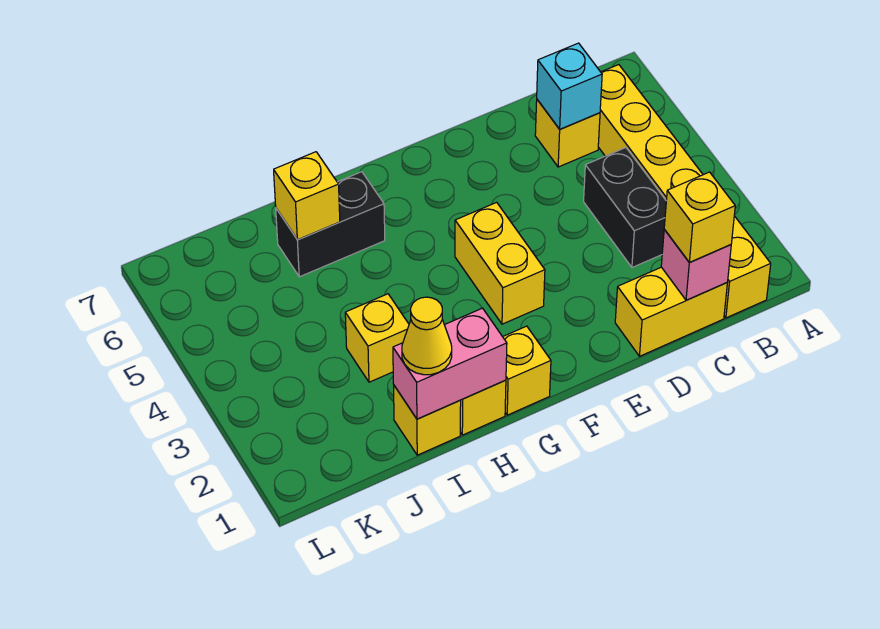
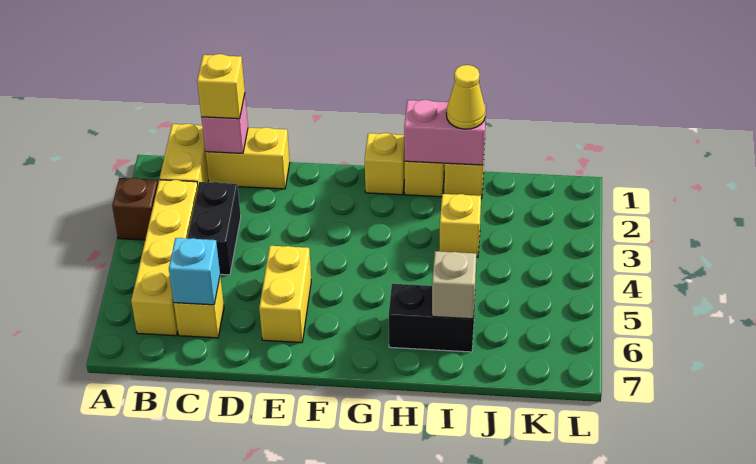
none -> brown 1x1 brick [112,178,158,240]
yellow 1x2 brick [455,202,545,324] -> yellow 1x2 brick moved to [259,246,311,343]
yellow 1x1 brick [274,152,340,240] -> tan 1x1 brick [432,251,476,319]

